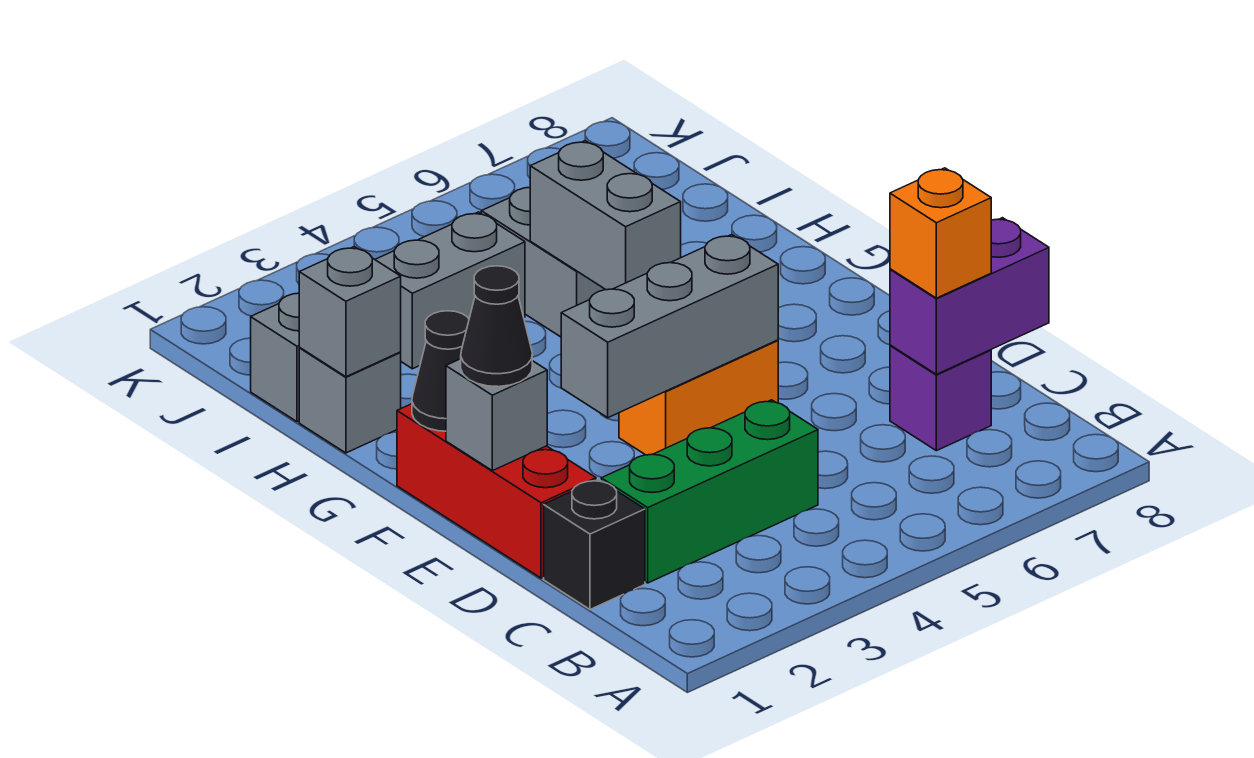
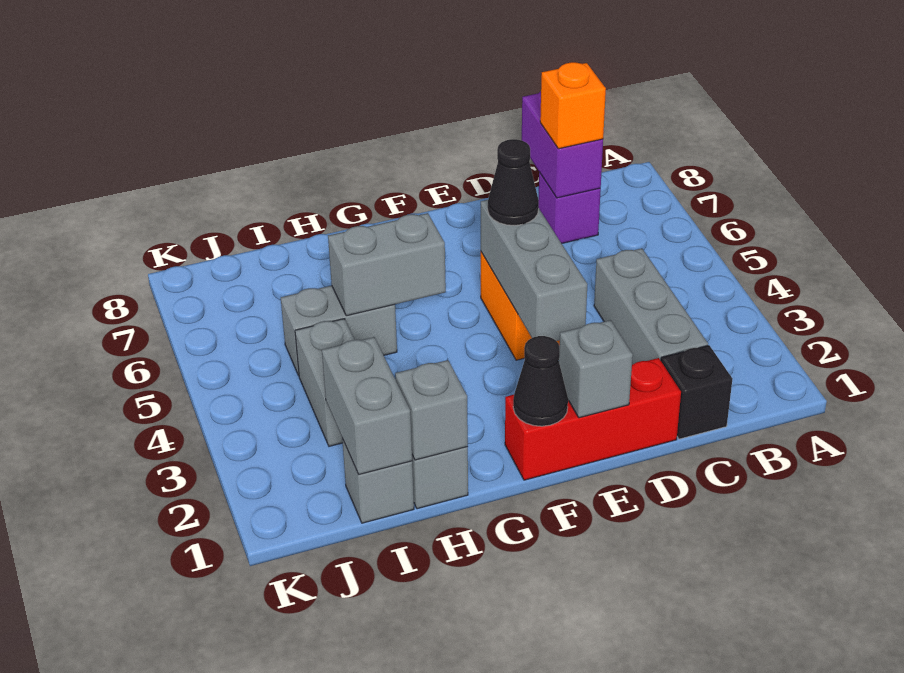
green 1x3 brick [601,400,818,583] -> grey 1x3 brick [594,248,708,365]
black 1x1 cone [461,266,532,387] -> black 1x1 cone moved to [488,139,539,226]
none -> grey 1x2 brick [322,337,412,474]

